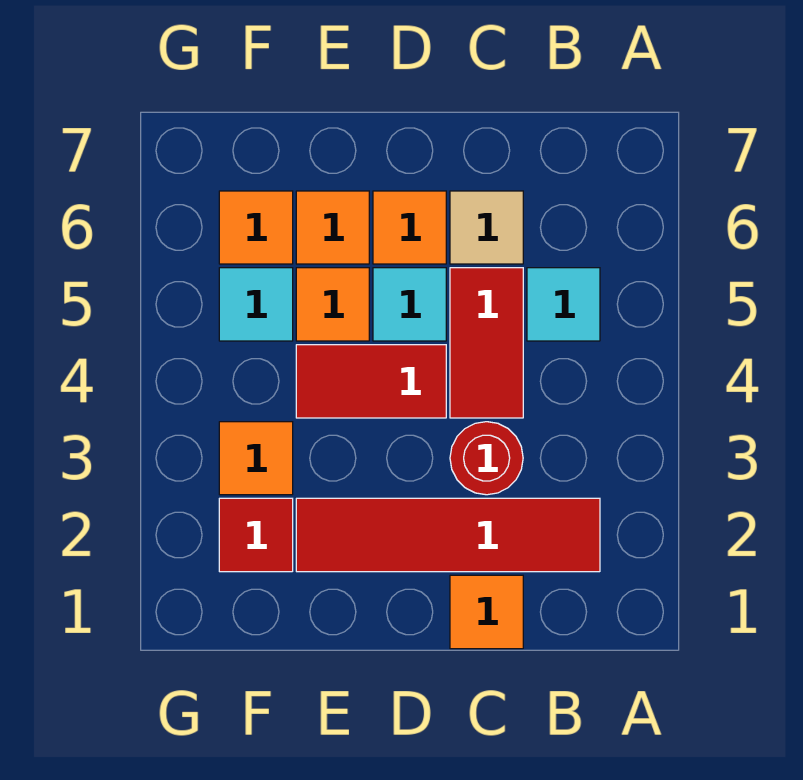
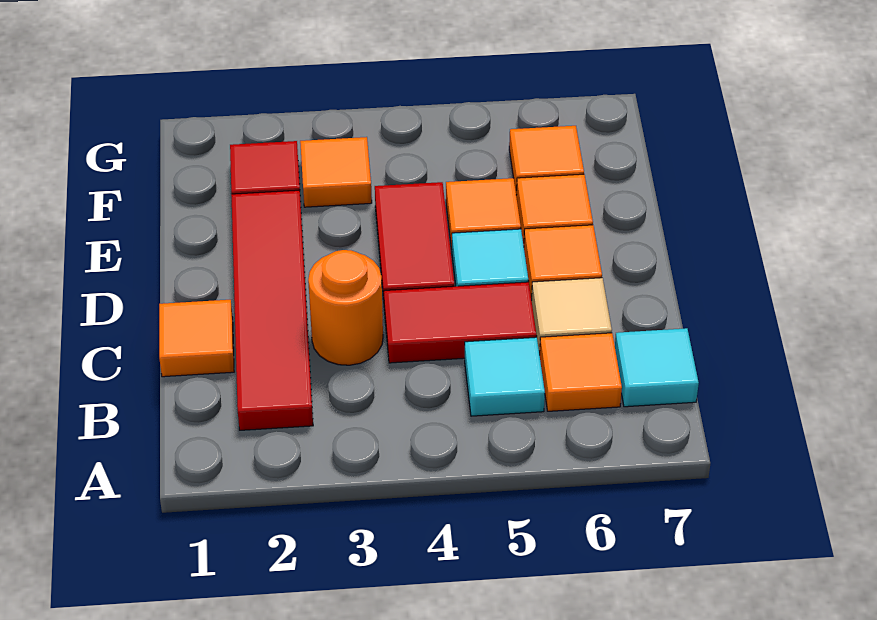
none -> orange 1x1 tile [540,333,622,411]
red 1x1 round brick [450,422,523,495] -> orange 1x1 round brick [308,250,383,365]
cyan 1x1 tile [219,268,293,341] -> cyan 1x1 tile moved to [615,328,699,407]

